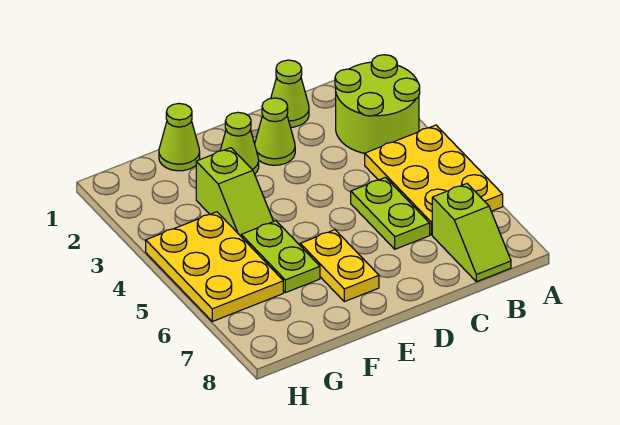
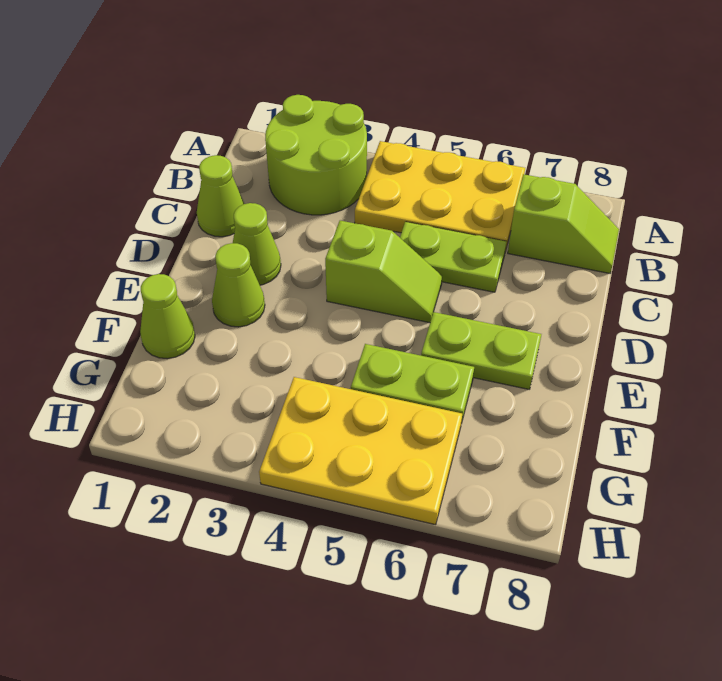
yellow 1x2 plate [300,230,379,302] -> lime 1x2 plate [421,312,541,389]
lime 1x2 slope [196,148,273,236] -> lime 1x2 slope moved to [325,221,442,323]

